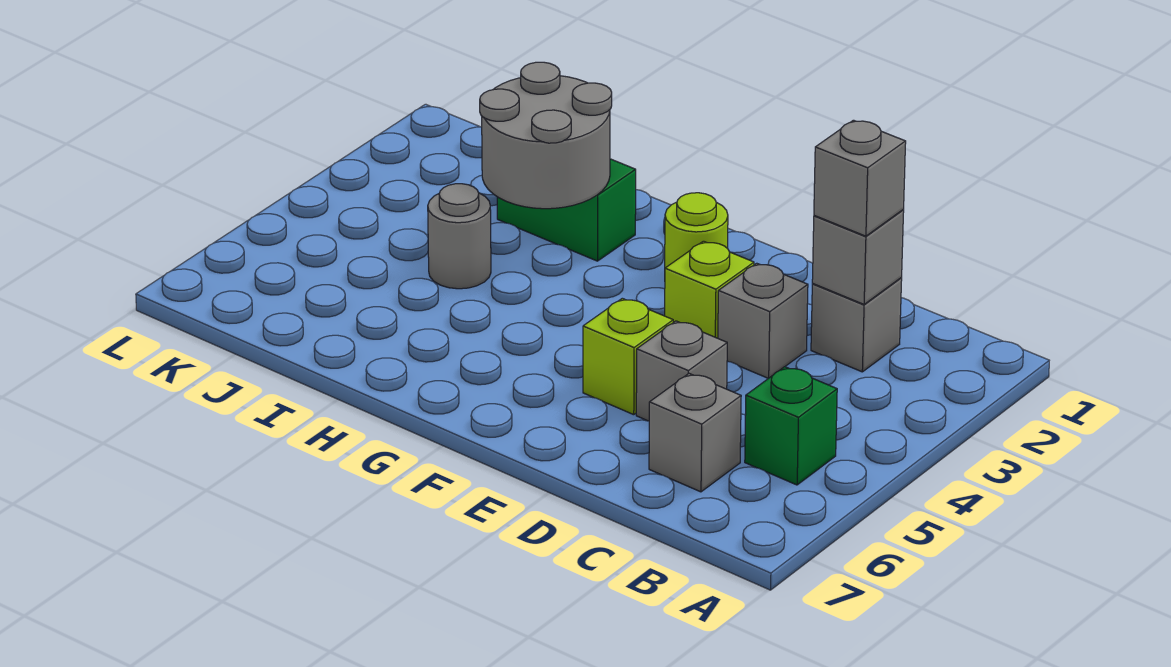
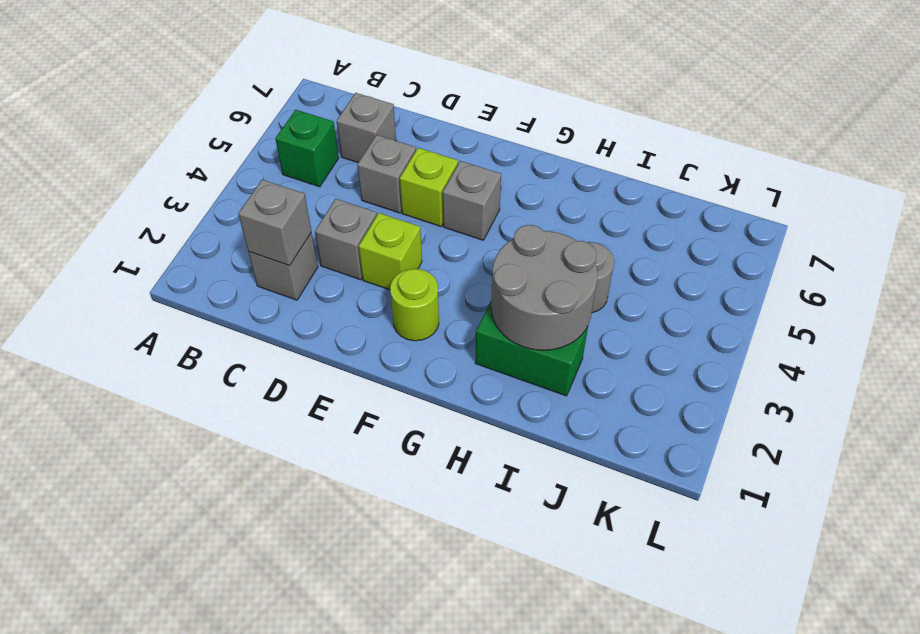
grey 1x1 brick [814,120,906,236] -> grey 1x1 brick moved to [443,161,501,240]

